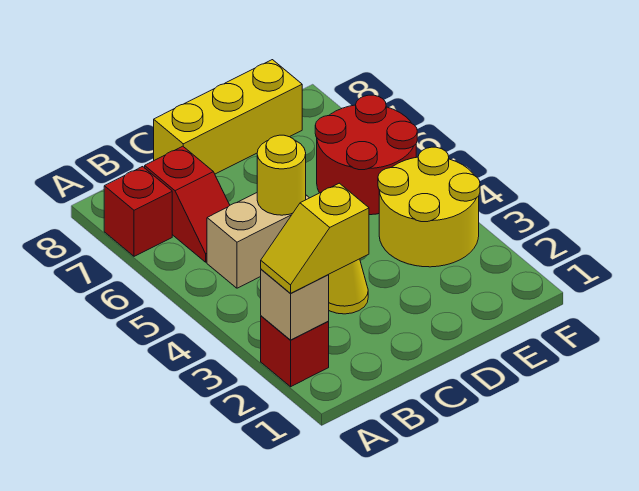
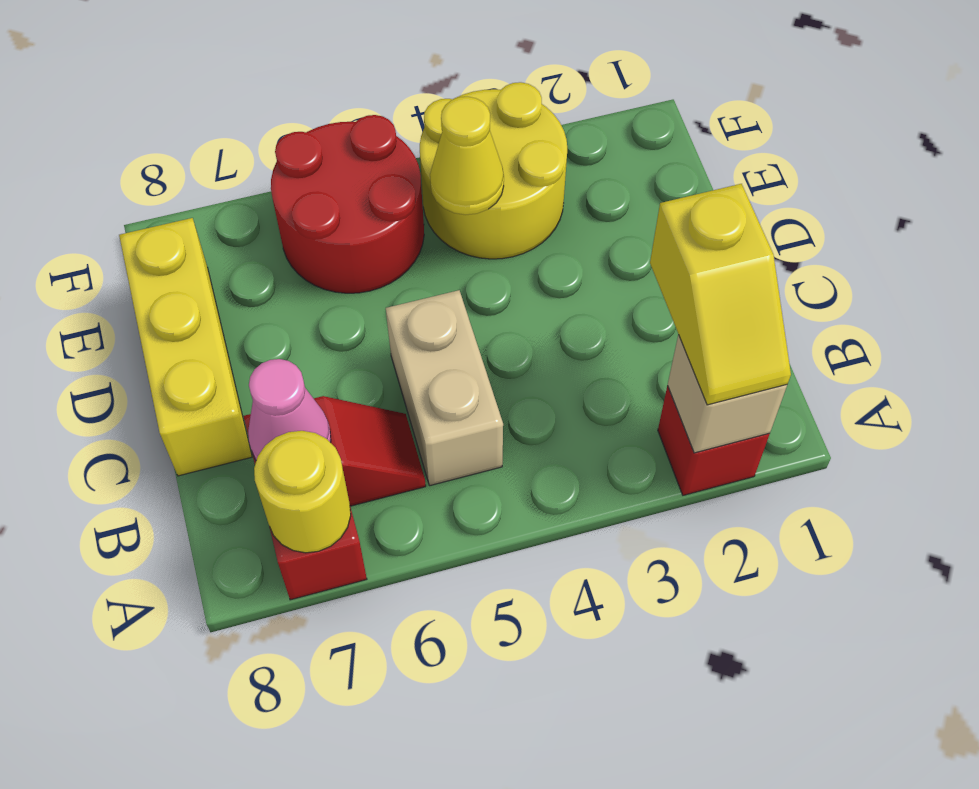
none -> pink 1x1 cone [248,359,331,460]
yellow 1x1 cone [329,259,368,314] -> yellow 1x1 cone moved to [430,97,504,215]
yellow 1x1 round brick [257,135,306,215] -> yellow 1x1 round brick moved to [254,431,351,553]

